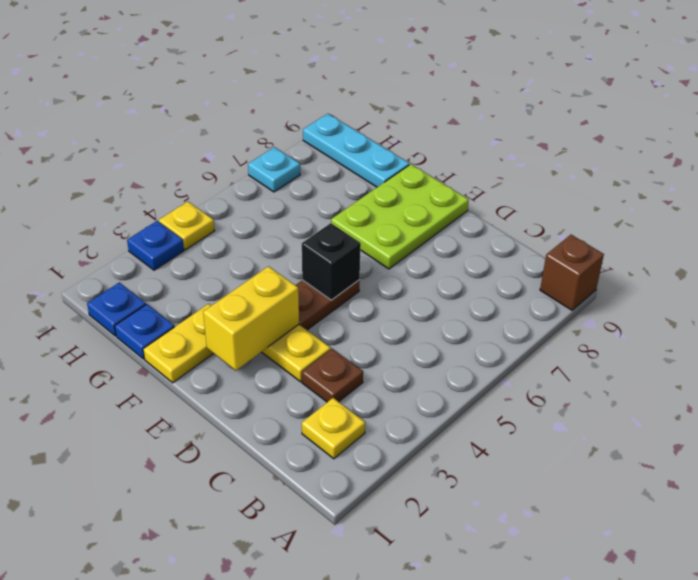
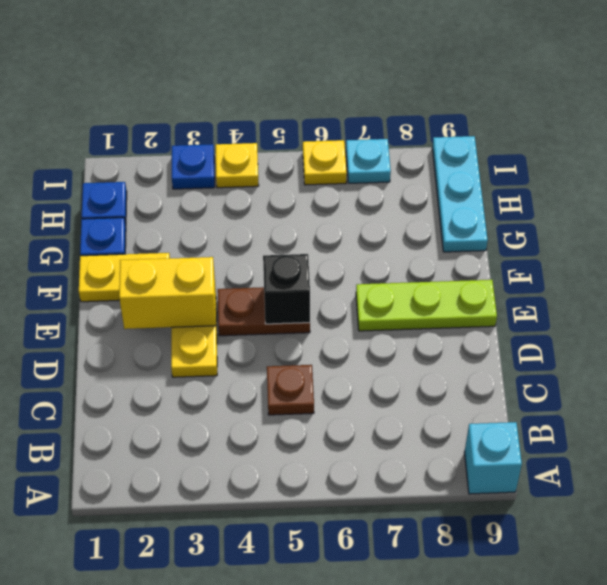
brown 1x1 brick [540,235,604,310] -> cyan 1x1 brick [464,422,522,494]
yellow 1x1 plate [302,398,365,459] -> yellow 1x1 plate moved to [303,140,347,185]
brown 1x1 plate [302,349,363,402] -> brown 1x1 plate moved to [267,365,314,415]
lime 2x3 plate [331,164,469,269] -> lime 1x3 plate [356,280,497,331]

